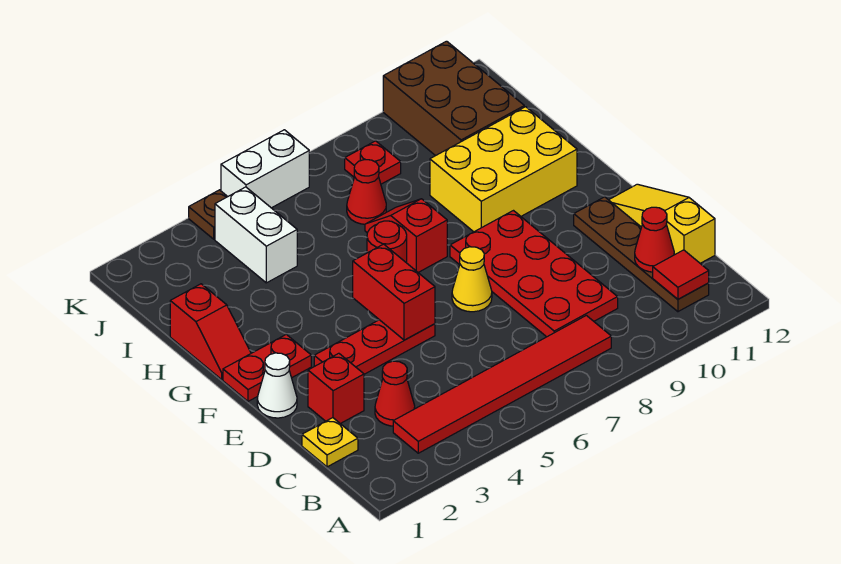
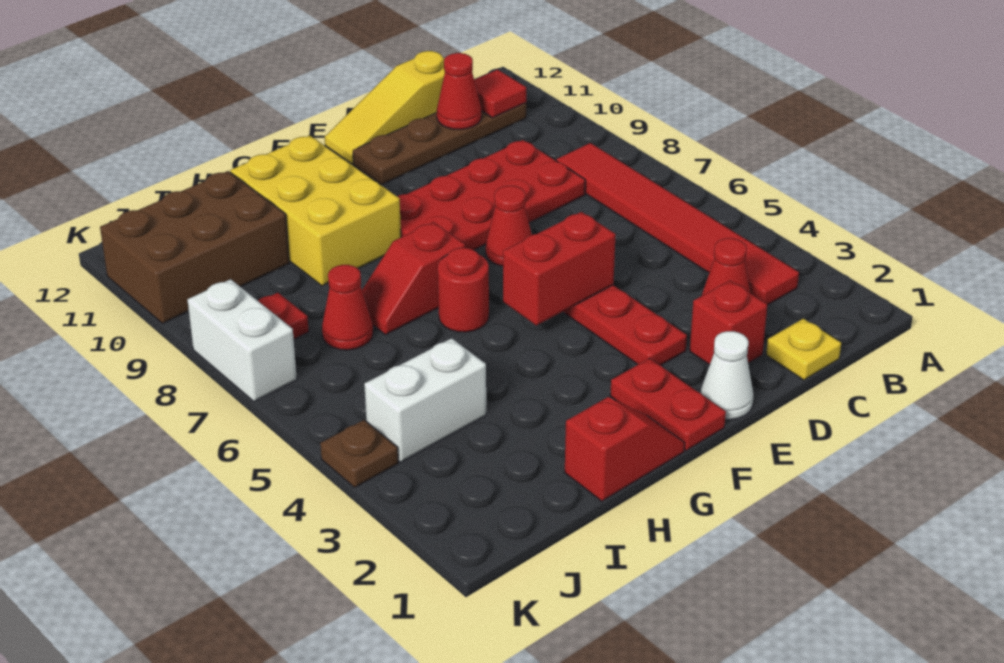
yellow 1x1 cone [452,247,492,312] -> red 1x1 cone [486,186,532,266]
white 1x2 brick [221,130,309,208] -> white 1x2 brick moved to [188,279,297,401]

